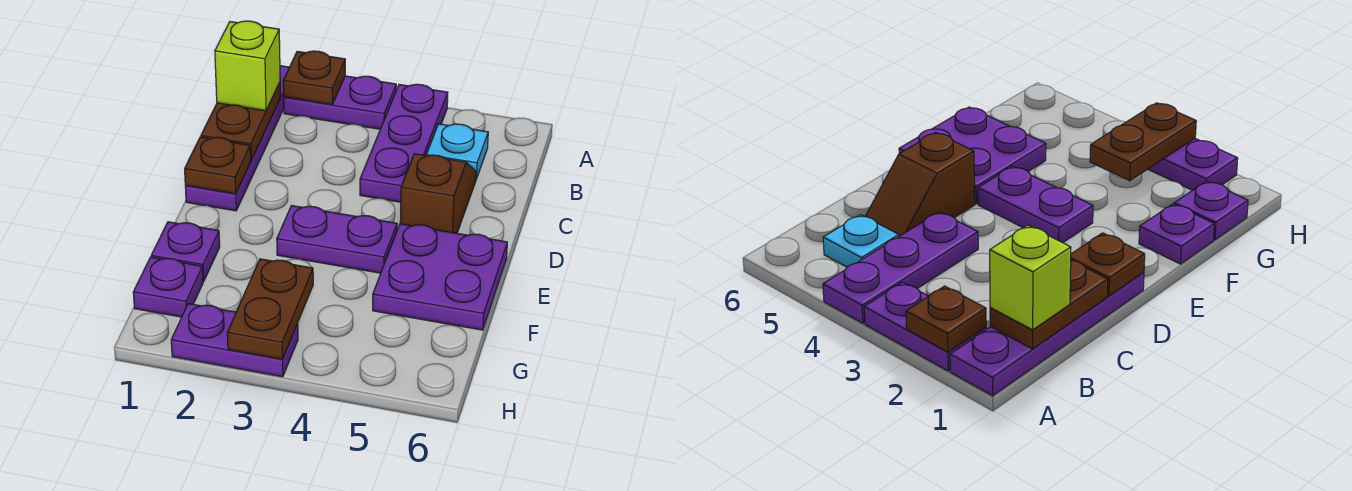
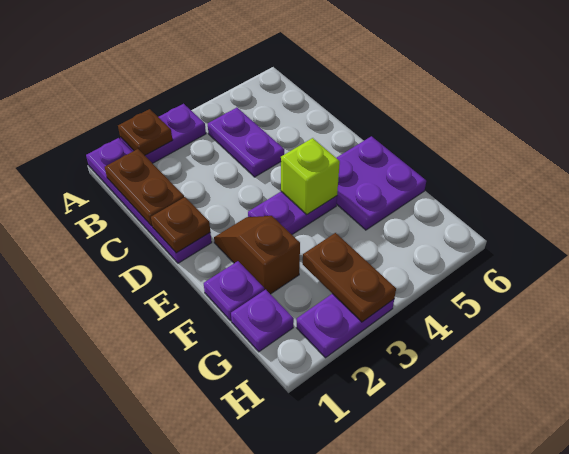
purple 1x3 plate [360,84,448,202] -> purple 1x2 plate [208,108,284,177]
lime 1x1 brick [215,21,280,111] -> lime 1x1 brick moved to [281,138,340,214]
cyan 1x1 plate [426,124,488,179] -> none
brown 1x2 slope [400,154,476,233] -> brown 1x2 slope moved to [214,216,300,294]

